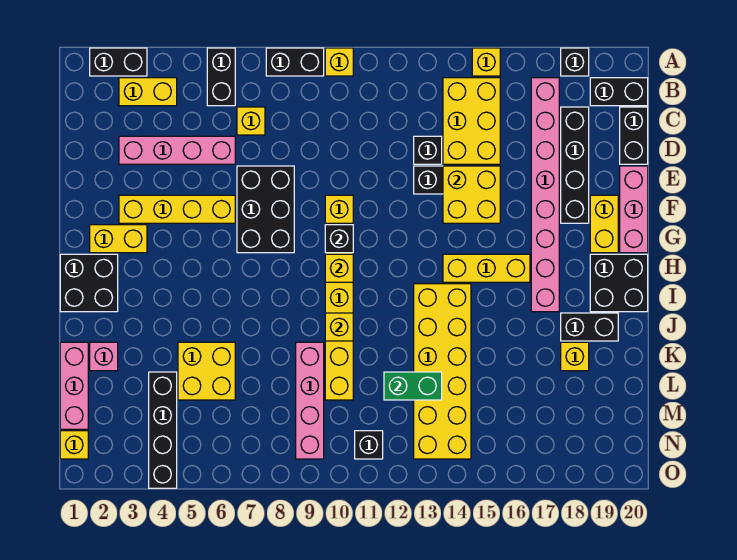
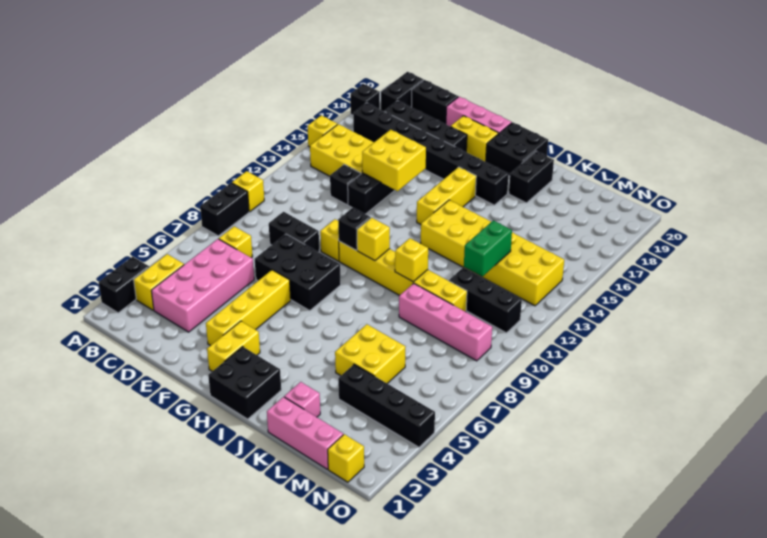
black 1x2 brick [207,48,235,106] -> black 1x2 brick moved to [269,212,319,252]
pink 1x8 brick [531,78,559,312] -> black 1x8 brick [353,103,509,205]
pink 1x4 brick [119,136,235,164] -> pink 2x4 brick [151,239,254,332]
yellow 1x1 brick [561,342,589,371] -> none
black 1x1 brick [355,431,383,459] -> black 1x3 brick [449,268,522,333]

